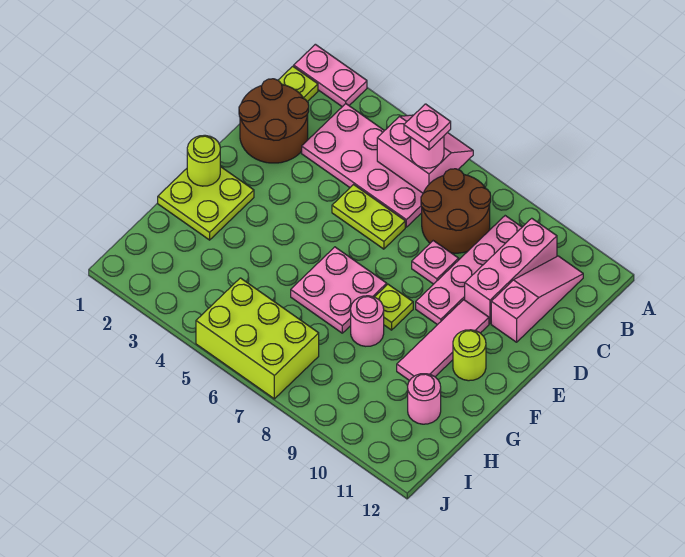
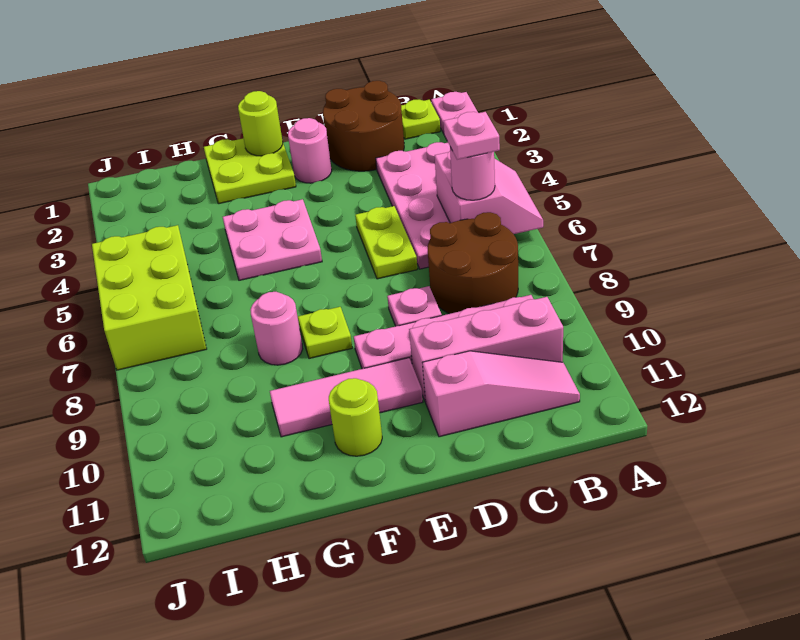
pink 2x2 plate [291,247,387,333] -> pink 2x2 plate moved to [223,199,322,280]
pink 1x1 round brick [408,374,441,424] -> pink 1x1 round brick moved to [288,118,332,183]

